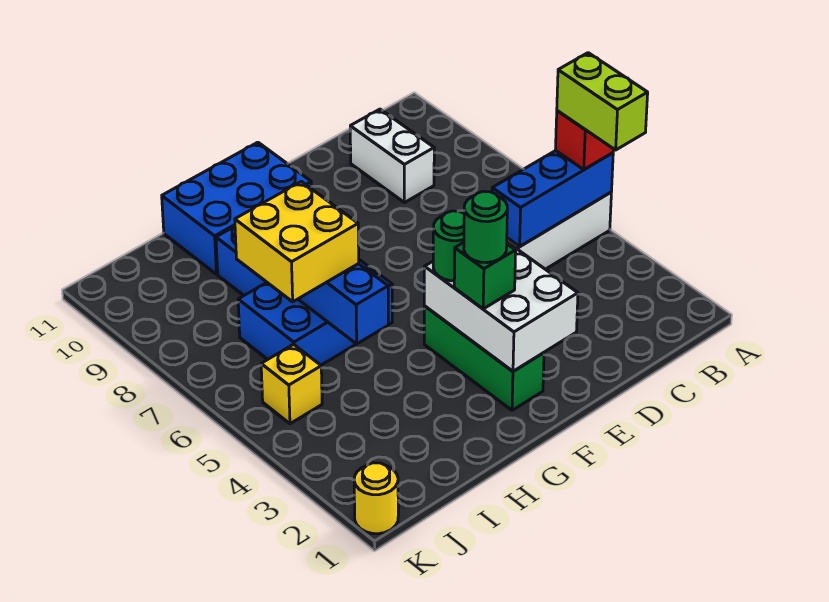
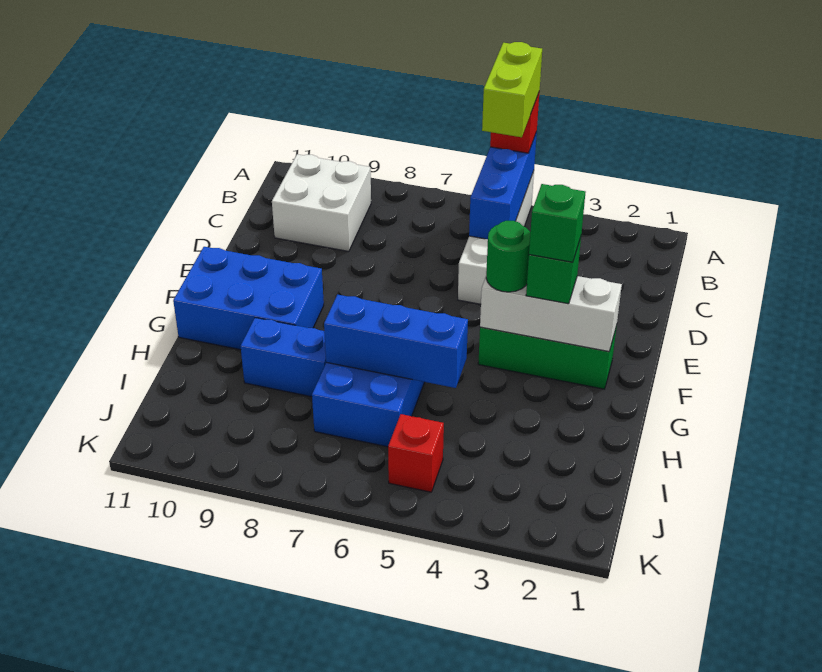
lime 1x2 brick [557,53,648,150] -> lime 1x2 brick turned to [482,42,542,137]
white 1x2 brick [350,109,434,203] -> white 2x2 brick [272,154,371,251]
white 2x3 brick [424,242,578,371] -> white 1x3 brick [480,276,622,351]
green 1x1 round brick [464,191,507,263] -> green 1x1 brick [529,184,585,262]
blue 2x3 brick [162,142,311,274] -> blue 2x3 brick turned to [173,247,324,350]
yellow 2x2 brick [235,182,359,302] -> none
yellow 1x1 brick [261,344,322,424] -> red 1x1 brick [388,414,444,492]
yellow 1x1 round brick [354,463,398,534] -> none

